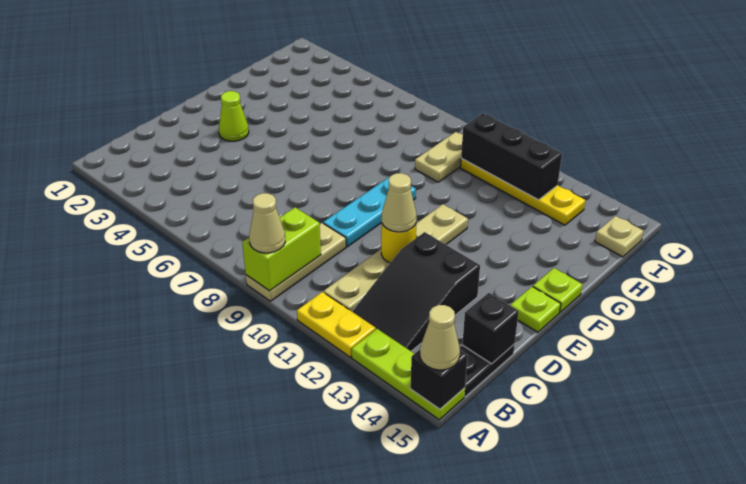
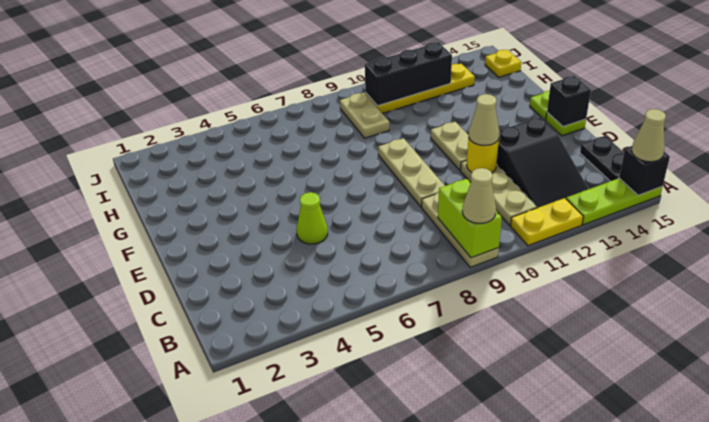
black 1x1 brick [462,293,519,364] -> black 1x1 brick moved to [547,76,591,127]
cyan 1x3 plate [323,177,416,247] -> tan 1x3 plate [378,138,445,207]
lime 1x1 cone [219,91,249,141] -> lime 1x1 cone moved to [296,192,328,244]
tan 1x1 plate [595,216,644,257] -> yellow 1x1 plate [485,50,521,77]

